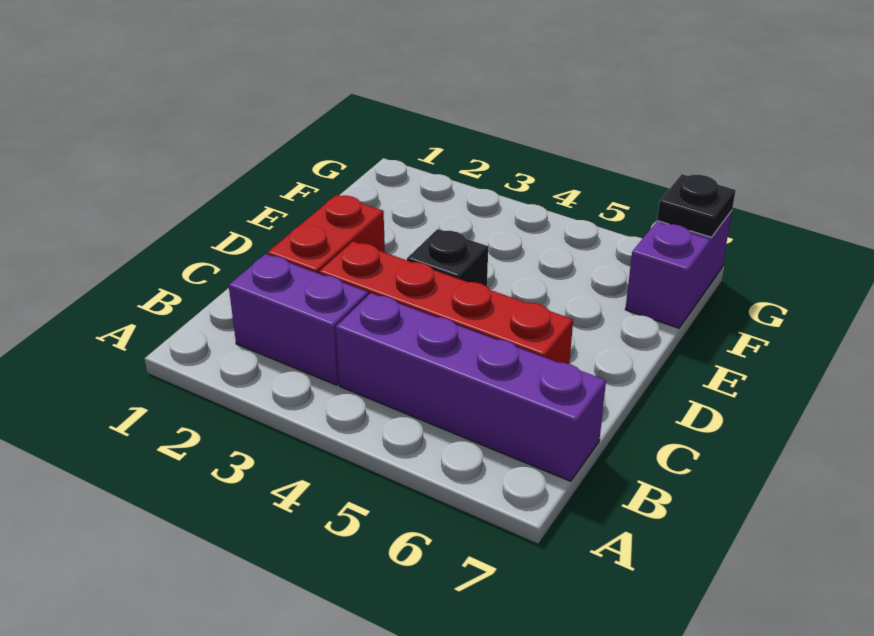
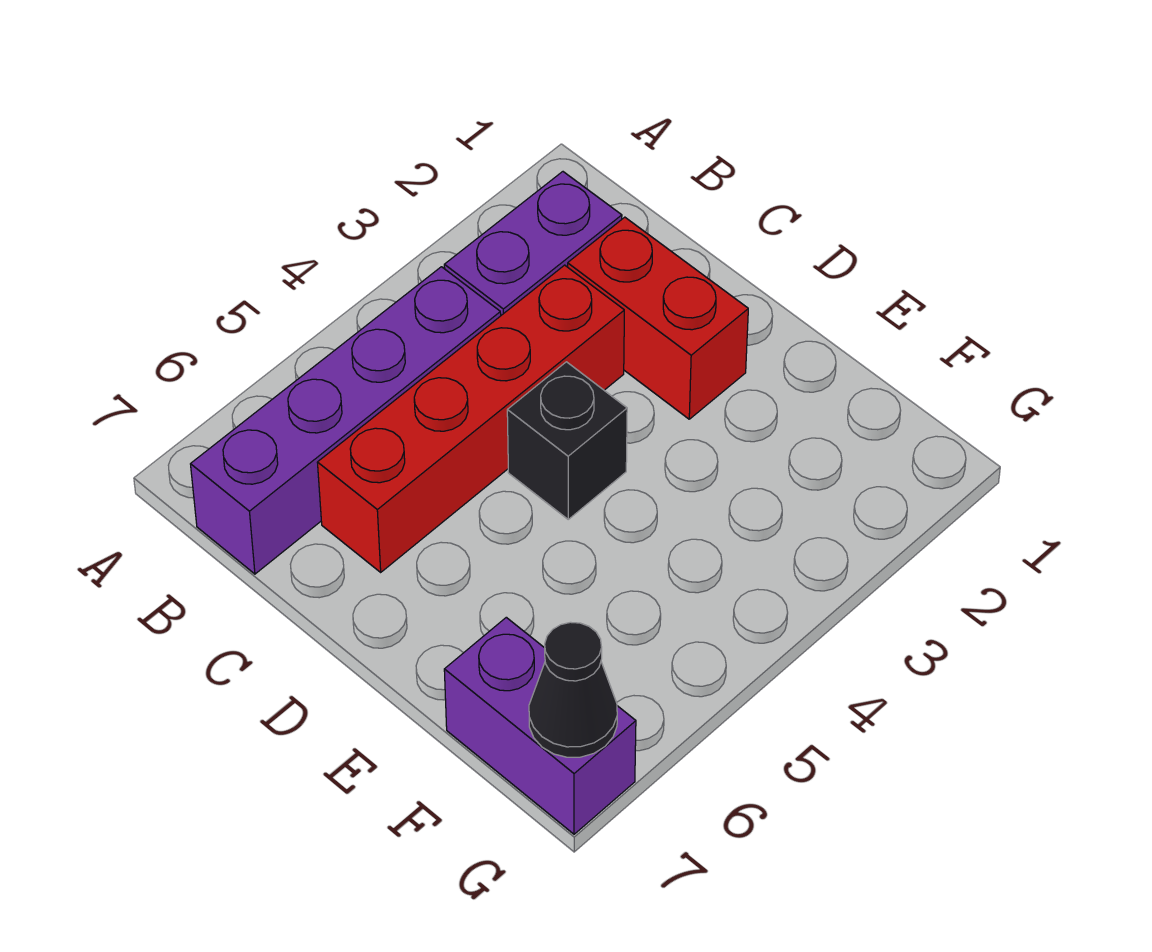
black 1x1 plate [657,174,736,237] -> black 1x1 cone [529,622,617,757]

